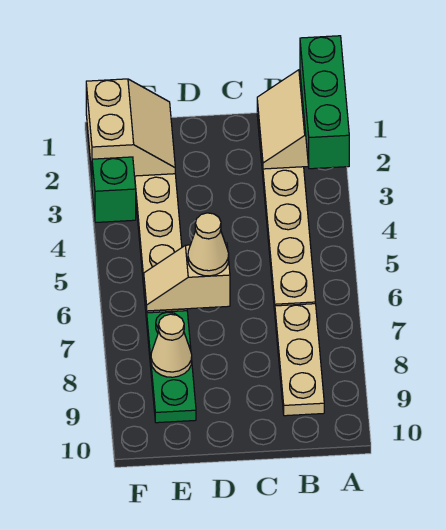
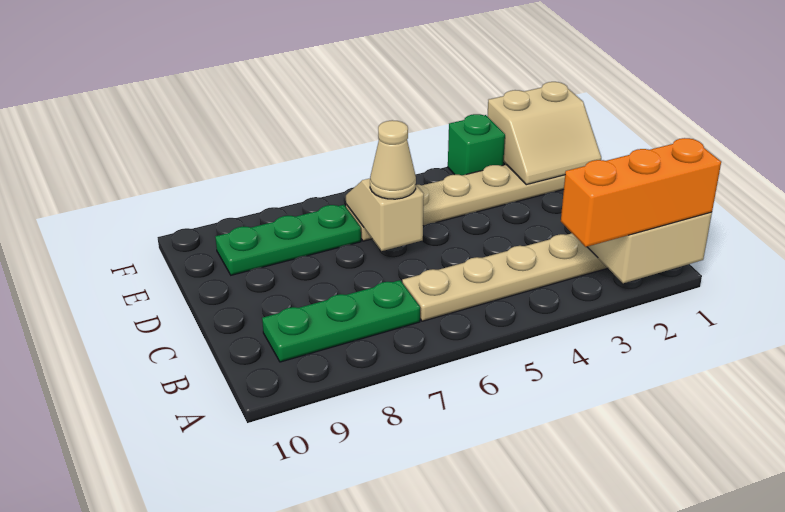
green 1x3 brick [300,36,349,169] -> orange 1x3 brick [561,138,721,247]
tan 1x3 plate [275,304,324,416] -> green 1x3 plate [262,280,420,362]
tan 1x1 cone [151,314,192,377] -> none

